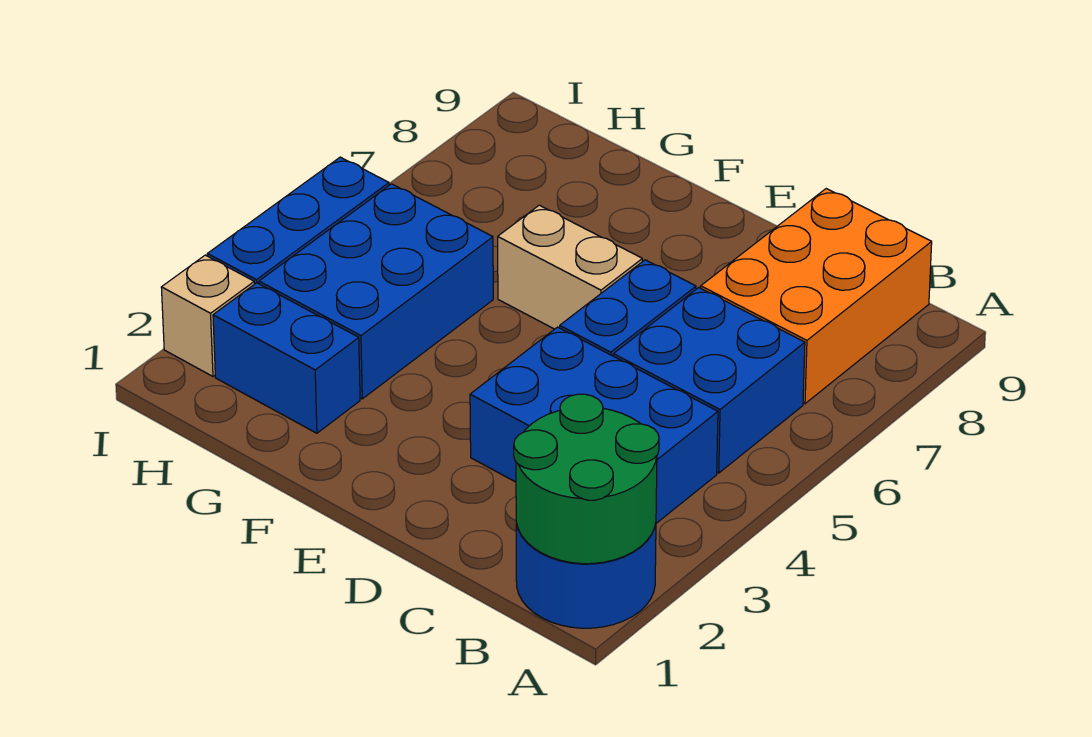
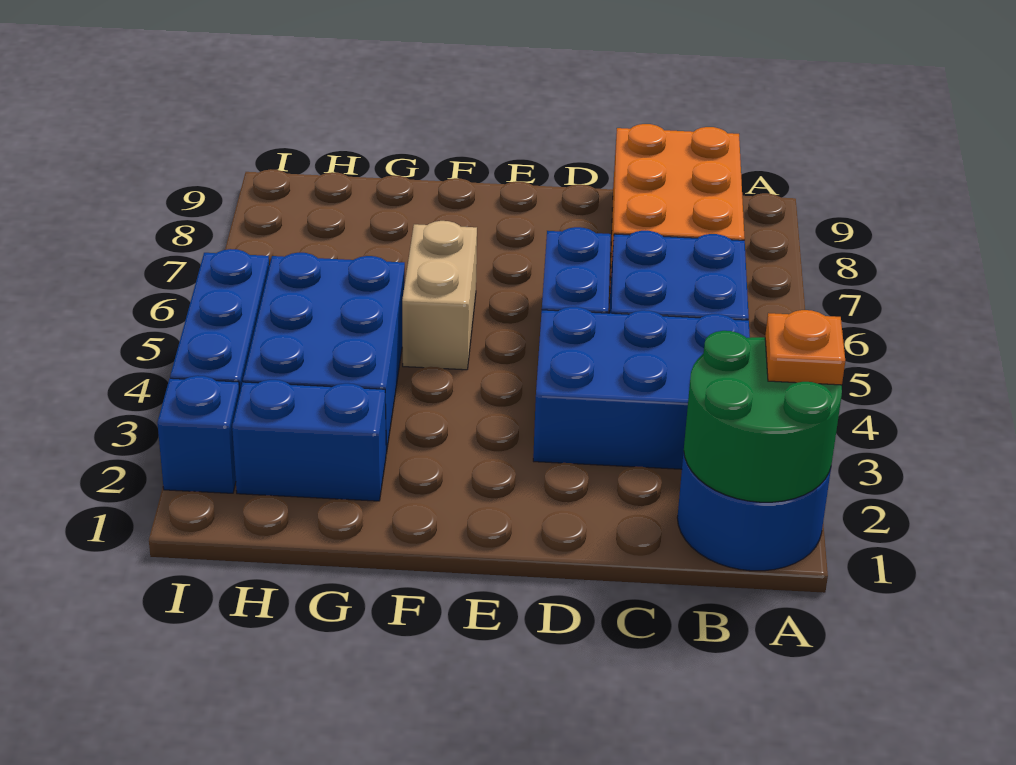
none -> orange 1x1 plate [765,310,845,385]
tan 1x2 brick [498,205,642,329] -> tan 1x2 brick turned to [402,221,477,370]
tan 1x1 brick [161,255,254,376] -> blue 1x1 brick [157,376,240,493]

